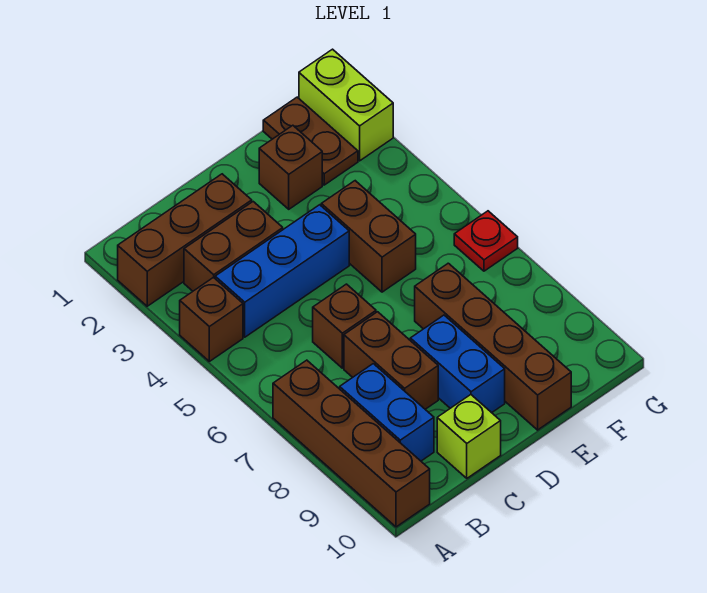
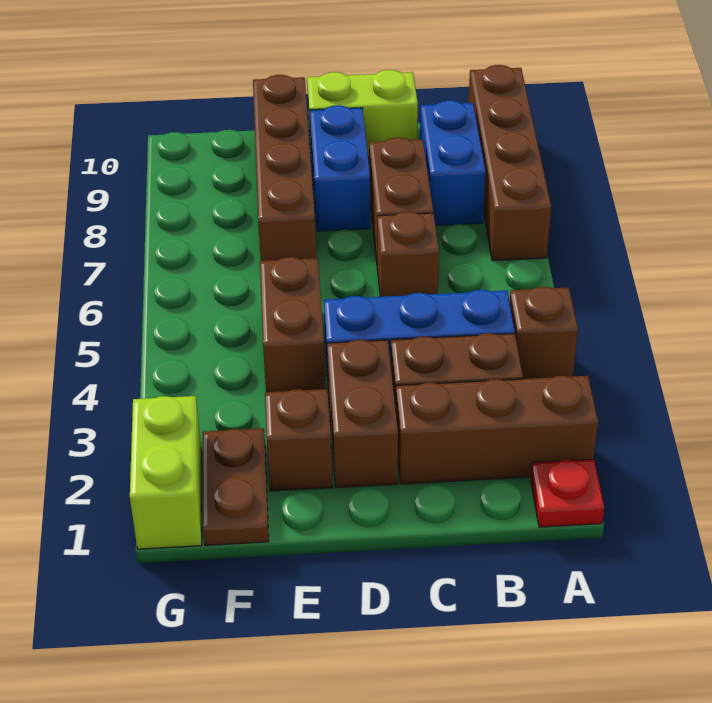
lime 1x1 brick [437,395,501,478] -> lime 1x2 brick [307,70,418,158]
none -> brown 1x2 brick [327,340,398,487]
red 1x1 plate [454,211,518,271] -> red 1x1 plate moved to [531,459,604,527]

